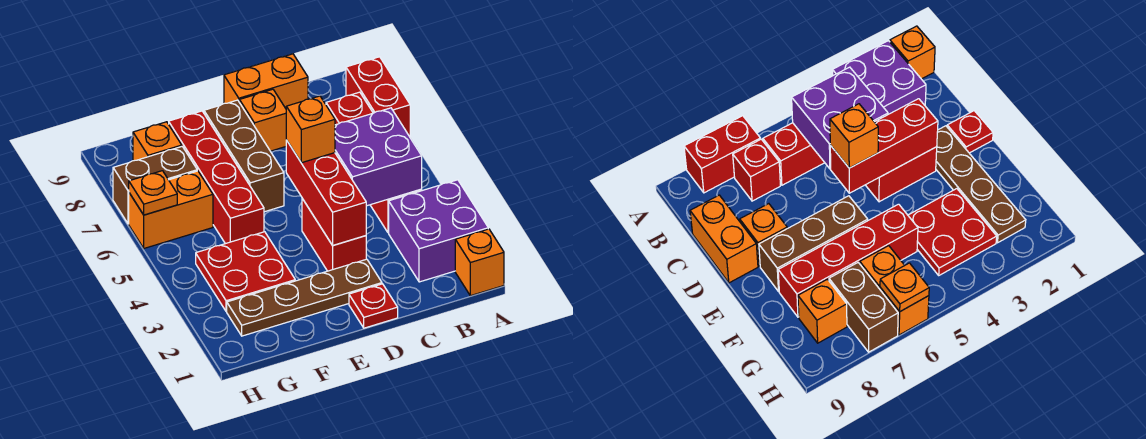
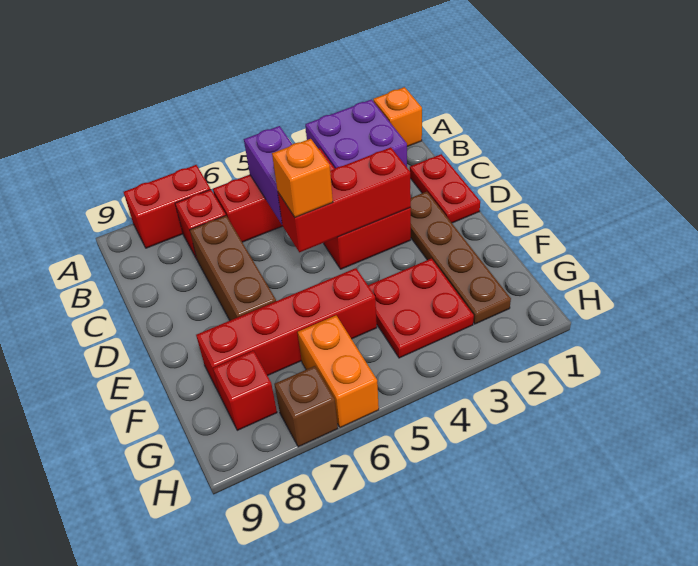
purple 2x2 brick [335,108,422,206] -> purple 1x2 brick [244,126,292,224]
orange 1x2 brick [224,54,308,108] -> none
red 1x1 plate [349,284,398,328] -> red 1x2 plate [410,154,480,223]
orange 1x1 brick [240,89,286,151] -> none
brown 1x3 brick [204,100,284,212] -> brown 1x3 brick turned to [190,216,276,320]
brown 1x2 brick [113,147,197,224] -> brown 1x1 brick [275,366,338,447]
orange 1x1 brick [133,122,182,161] -> red 1x1 brick [213,351,277,430]
orange 1x1 plate [129,171,177,215] -> none

